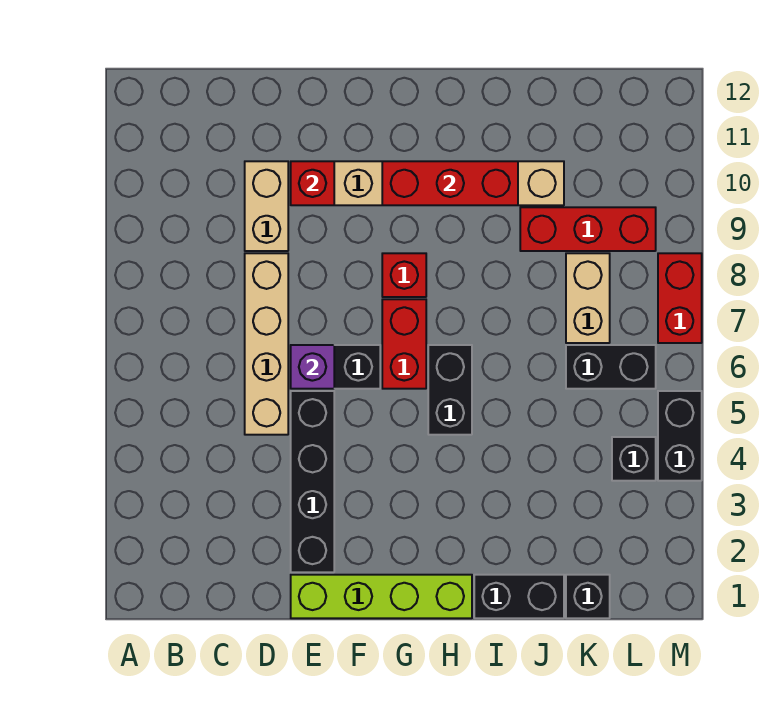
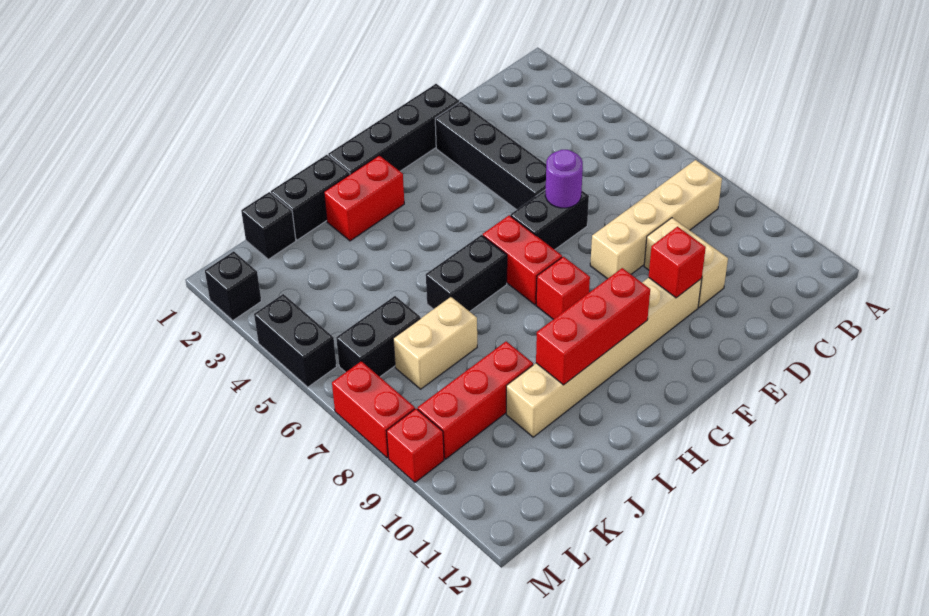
tan 1x4 brick [245,253,288,435] -> tan 1x4 brick turned to [590,160,722,279]
lime 1x4 brick [291,575,472,618] -> black 1x4 brick [328,84,459,174]
purple 1x1 brick [291,345,334,389] -> purple 1x1 round brick [545,150,583,208]
none -> red 1x2 brick [324,156,404,241]
black 1x2 brick [428,345,472,435] -> black 1x2 brick turned to [426,235,507,312]
tan 1x2 brick [566,253,610,343] -> tan 1x2 brick turned to [393,297,477,389]
black 1x1 brick [612,437,656,481] -> black 1x1 brick moved to [205,251,261,320]
none -> red 1x1 brick [387,409,444,482]

